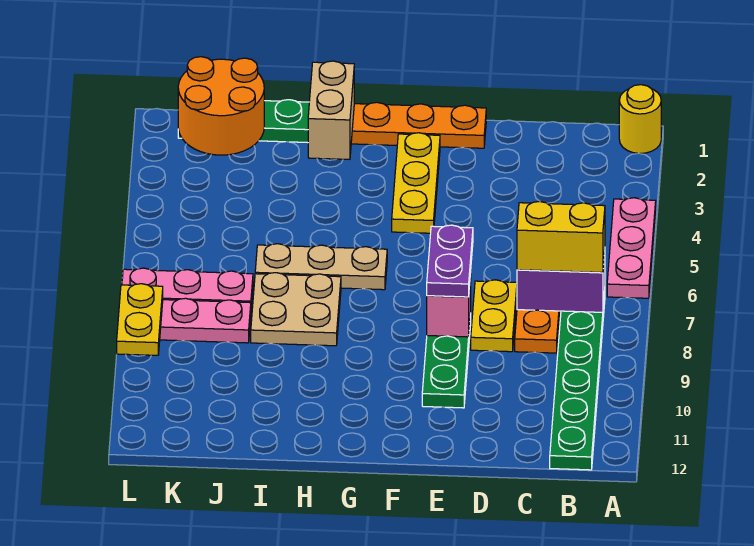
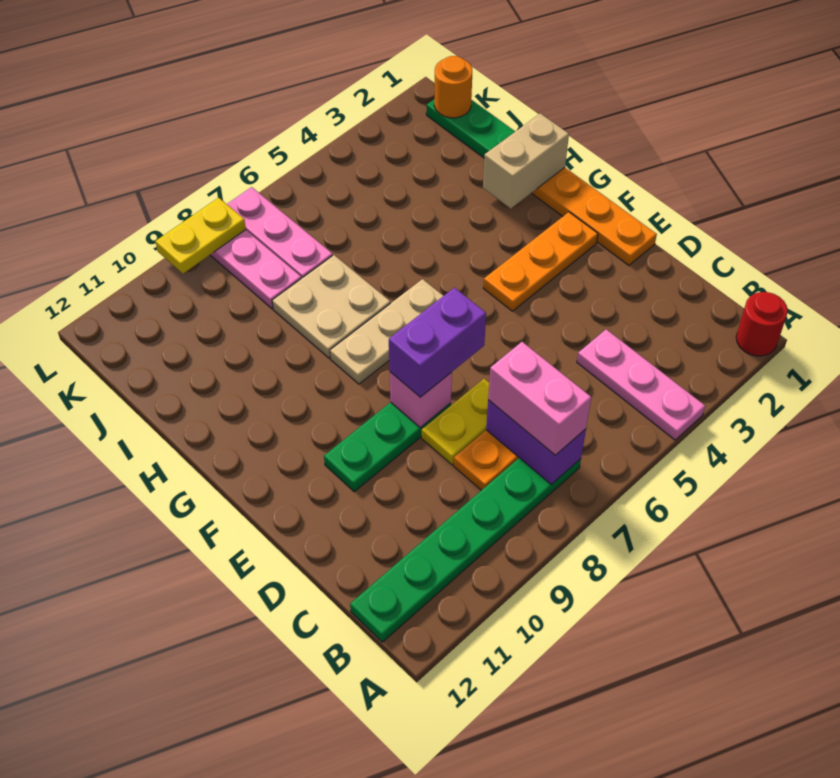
yellow 1x1 round brick [619,85,661,153] -> red 1x1 round brick [736,292,788,356]
pink 1x3 plate [607,198,656,298] -> pink 1x3 plate turned to [577,329,705,440]
yellow 1x2 brick [517,201,605,273] -> pink 1x2 brick [488,342,591,455]
purple 1x2 plate [427,225,473,297] -> purple 1x2 brick [389,288,486,397]
yellow 1x3 plate [392,133,440,233] -> orange 1x3 plate [483,212,598,311]
tan 1x3 plate [255,244,387,290] -> tan 1x3 plate turned to [330,279,443,384]
orange 2x2 round brick [178,57,264,155] -> orange 1x1 round brick [434,56,472,118]

